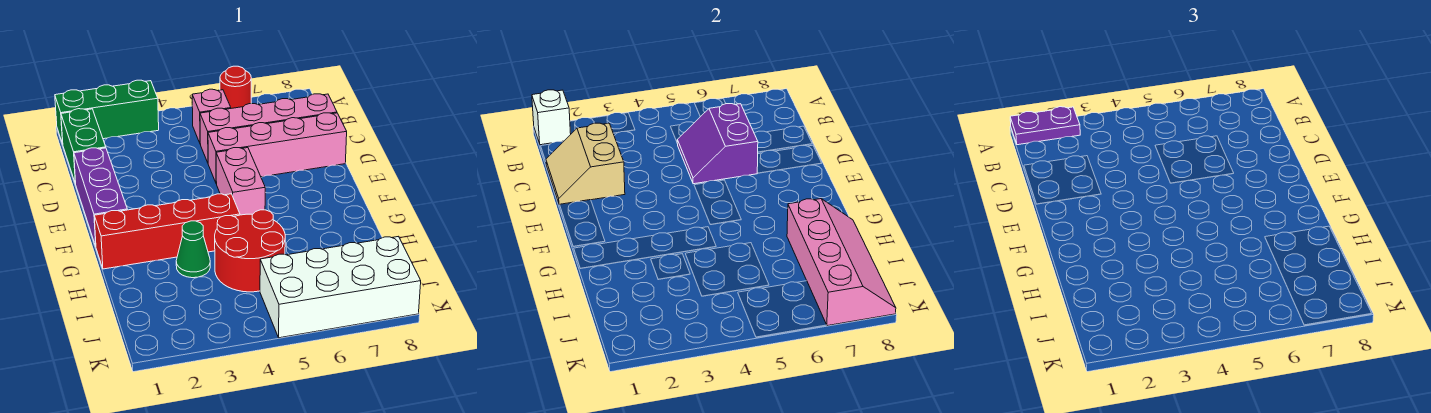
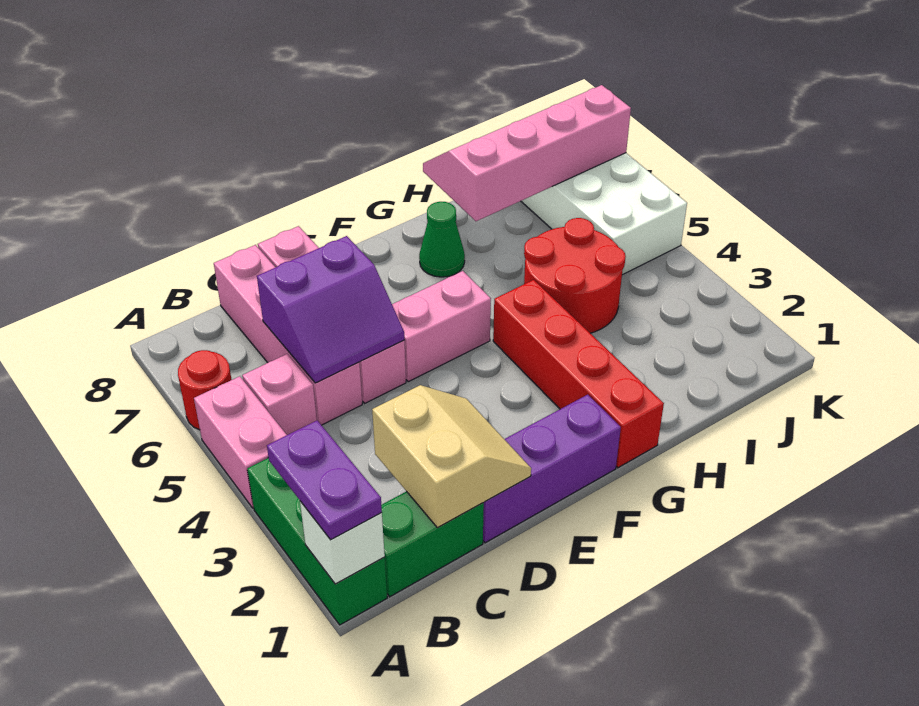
none -> pink 1x2 brick [194,376,287,508]
tan 2x2 slope [546,123,625,205] -> tan 2x2 slope turned to [372,385,531,528]
green 1x1 cone [176,221,210,278] -> green 1x1 cone moved to [419,202,465,277]

